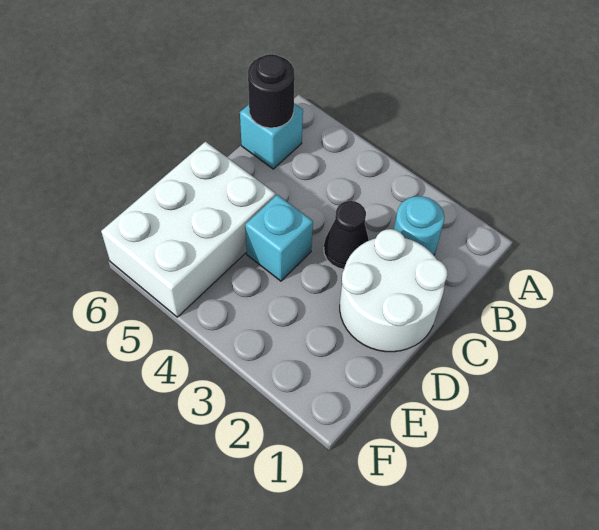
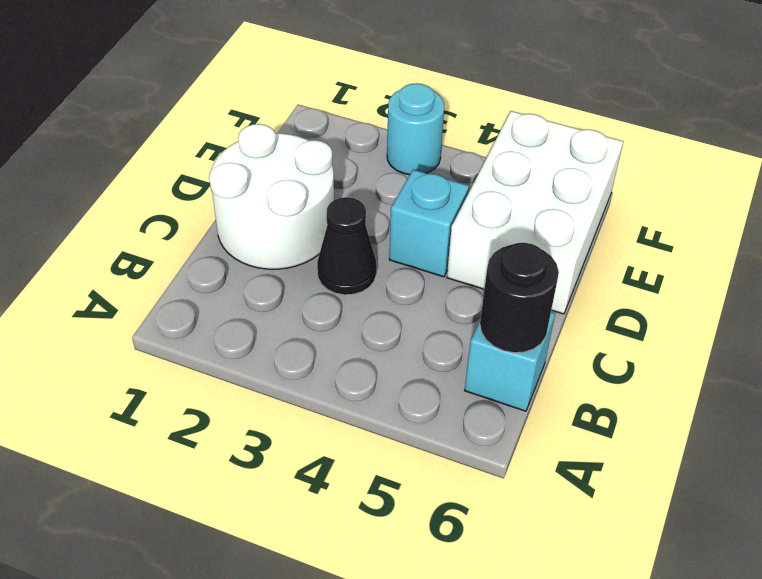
cyan 1x1 round brick [394,196,444,255] -> cyan 1x1 round brick moved to [387,83,444,175]

